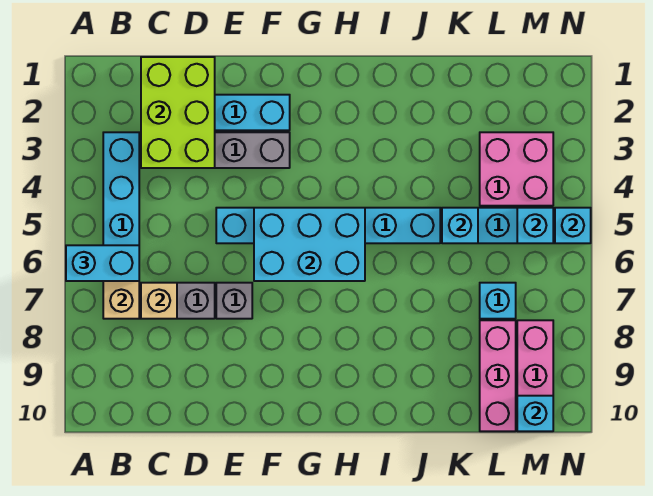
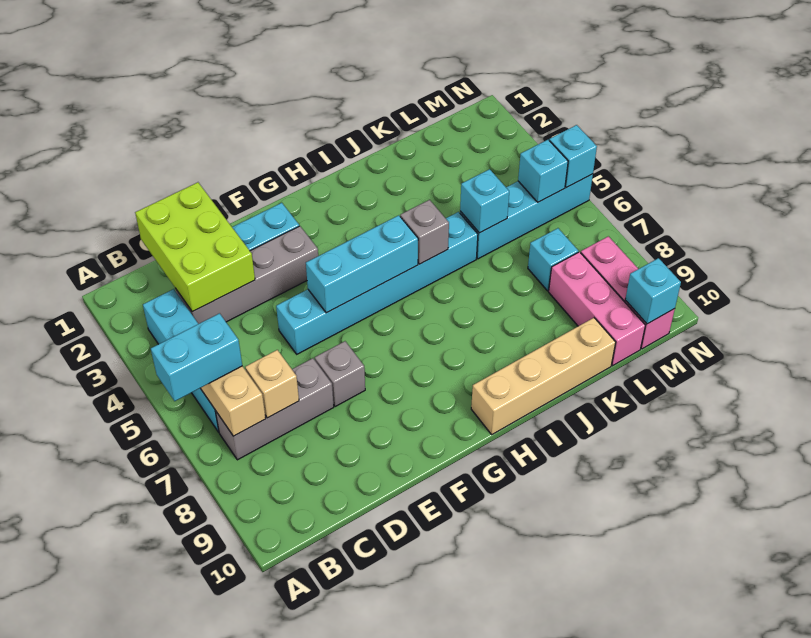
cyan 2x3 brick [254,208,365,281] -> cyan 1x3 brick [306,215,418,313]
none -> tan 1x4 brick [471,318,616,434]
none -> grey 1x1 brick [400,200,449,264]
pink 2x2 brick [480,132,553,206] -> none

